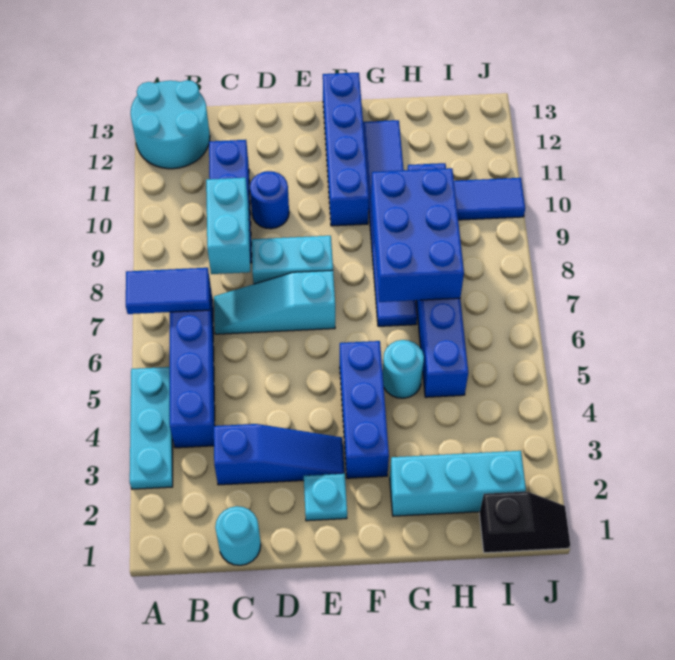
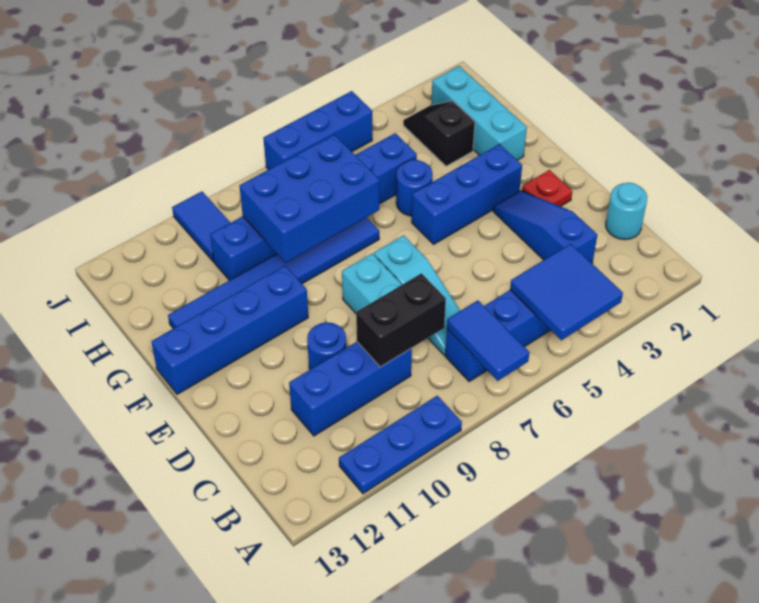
cyan 1x3 plate [130,367,173,489] -> none
none -> blue 2x2 tile [510,244,623,340]
none -> blue 1x3 plate [339,396,462,494]
cyan 2x2 round brick [131,80,210,169] -> none
cyan 1x2 brick [206,178,250,274] -> black 1x2 brick [356,273,446,367]
cyan 1x1 plate [304,474,347,521] -> red 1x1 plate [522,170,572,206]
cyan 1x1 round brick [383,340,424,398] -> blue 1x1 round brick [396,160,433,216]
black 1x2 slope [479,492,570,553] -> black 1x2 slope moved to [403,101,475,166]
none -> blue 1x3 brick [263,91,372,170]

